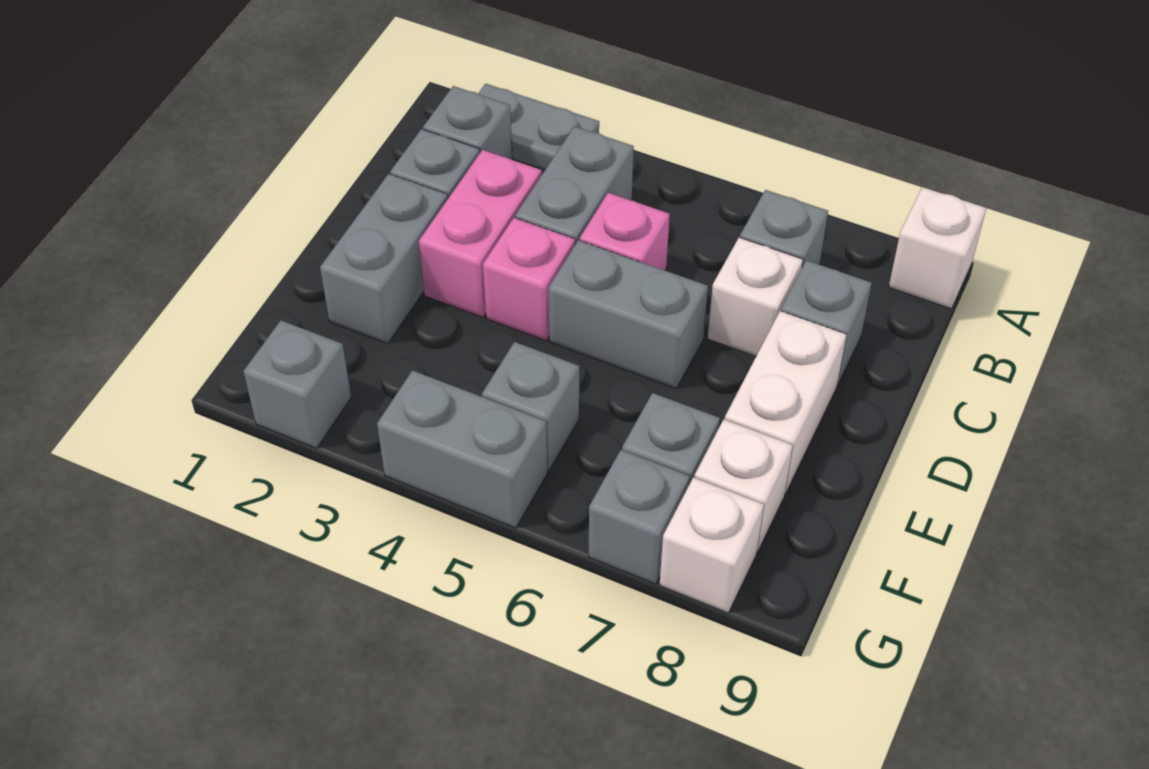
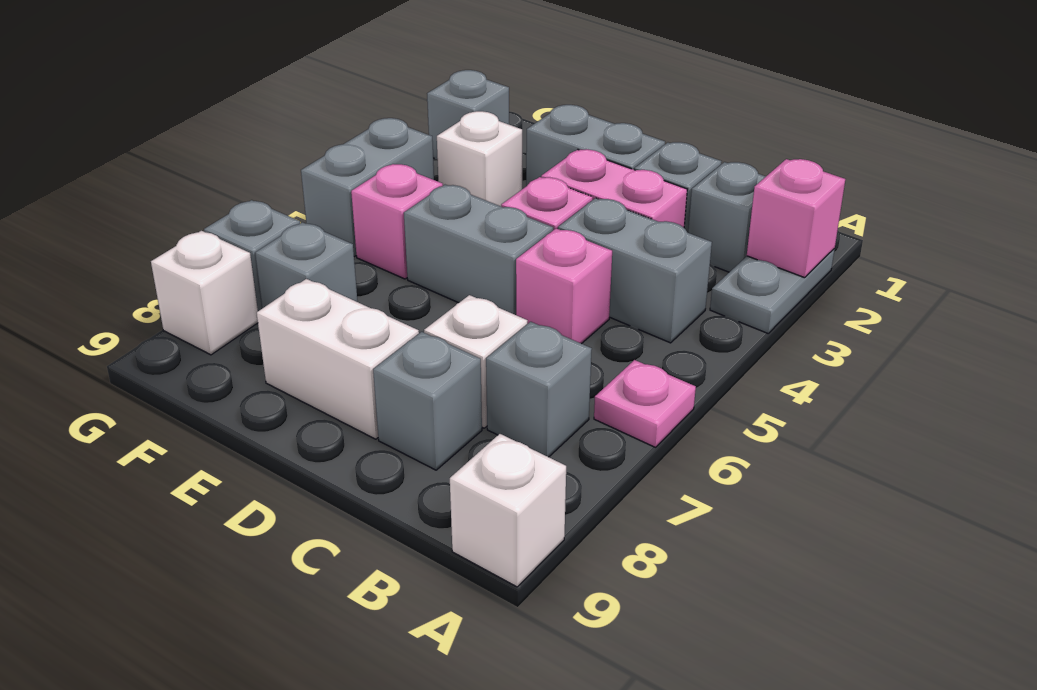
none -> pink 1x1 brick [747,159,845,278]
none -> pink 1x1 plate [594,360,696,447]
grey 1x2 brick [549,240,708,389] -> grey 1x2 brick turned to [404,185,553,315]
grey 1x1 brick [482,342,579,471] -> pink 1x1 brick [351,164,443,279]
white 1x1 brick [694,419,793,552] -> white 1x1 brick moved to [437,111,522,206]

